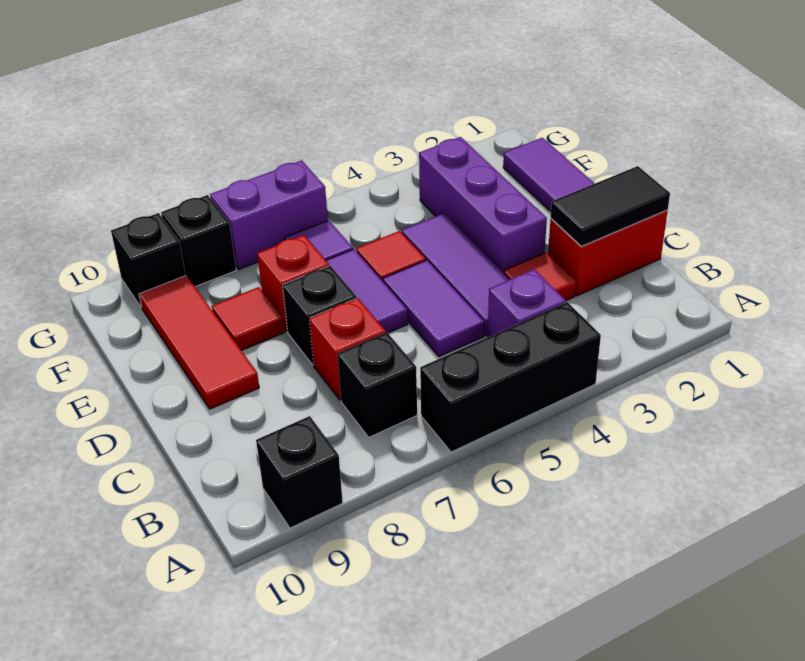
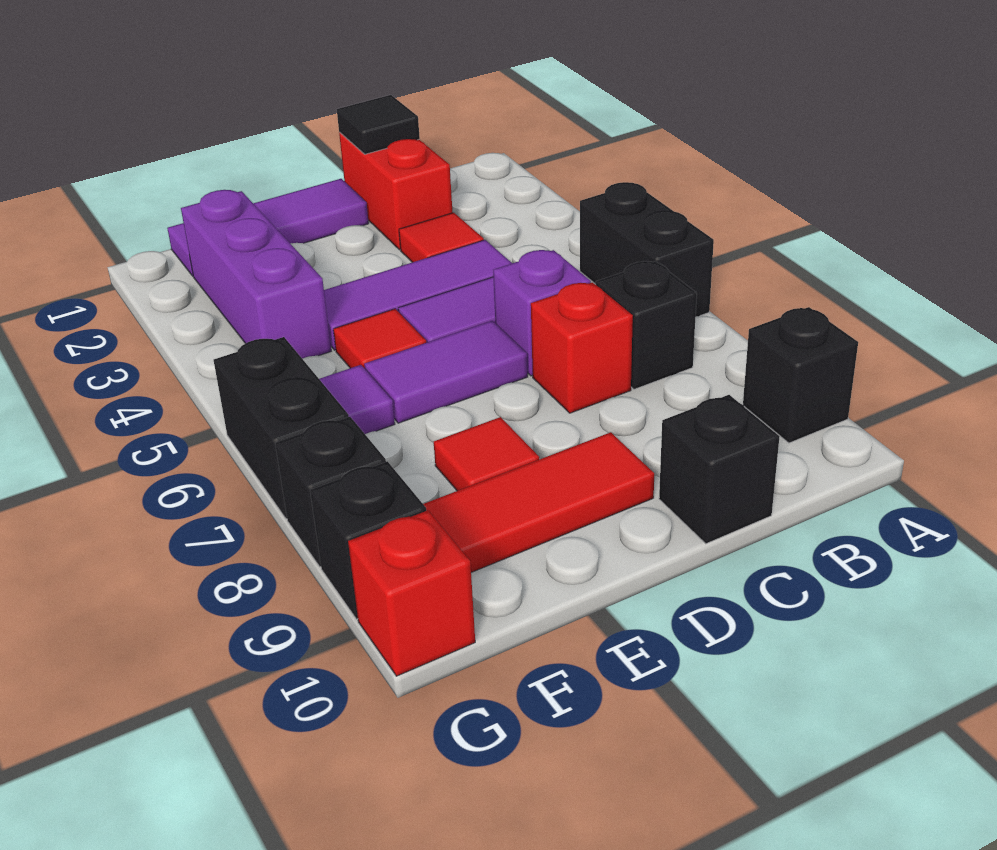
black 1x3 brick [420,302,601,452] -> black 1x2 brick [580,182,714,316]
purple 1x1 brick [488,269,566,337] -> purple 1x1 brick moved to [493,250,591,376]
black 1x2 tile [551,166,670,246] -> black 1x1 tile [337,95,420,154]
purple 1x3 brick [419,137,547,273] -> purple 1x3 brick turned to [181,190,331,359]
black 1x1 brick [283,266,357,365] -> black 1x1 brick moved to [659,395,780,544]
red 1x1 brick [257,235,329,332] -> red 1x1 brick moved to [348,510,475,676]
purple 1x2 brick [210,160,328,269] -> black 1x2 brick [214,337,349,519]

